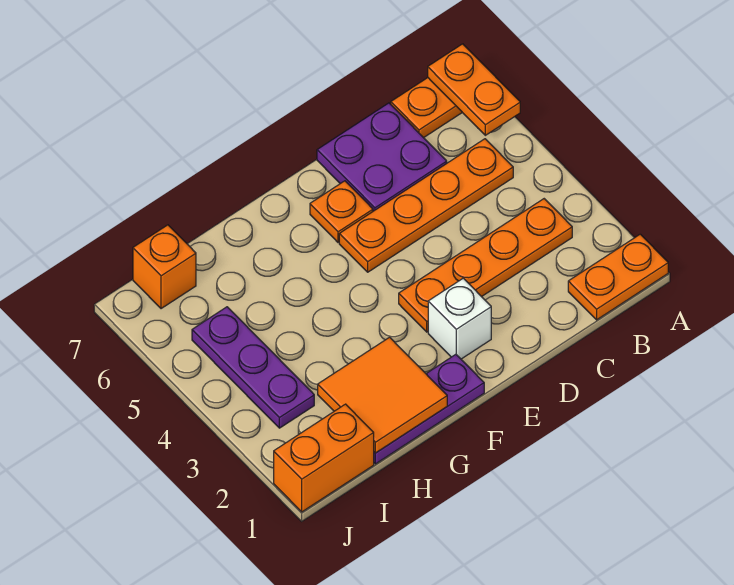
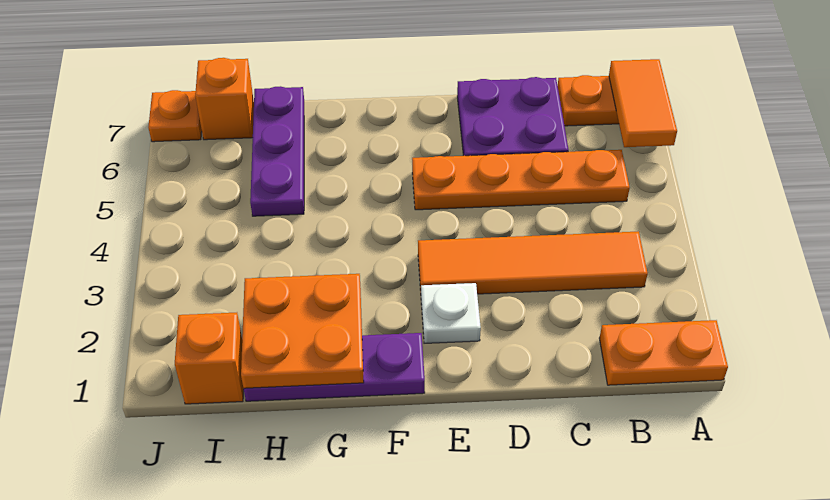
orange 1x2 plate [428,44,520,135] -> orange 1x2 tile [609,59,677,147]
orange 1x4 plate [399,199,572,332] -> orange 1x4 tile [418,231,648,294]
white 1x1 brick [428,278,491,359] -> white 1x1 plate [421,283,481,343]
orange 1x1 plate [310,181,373,242] -> orange 1x1 plate moved to [148,90,202,142]
orange 2x2 tile [318,337,447,453] -> orange 2x2 plate [241,274,364,388]
orange 1x2 brick [274,404,374,512] -> orange 1x1 brick [175,313,244,404]
purple 1x3 plate [192,307,314,428] -> purple 1x3 plate moved to [250,86,304,216]

